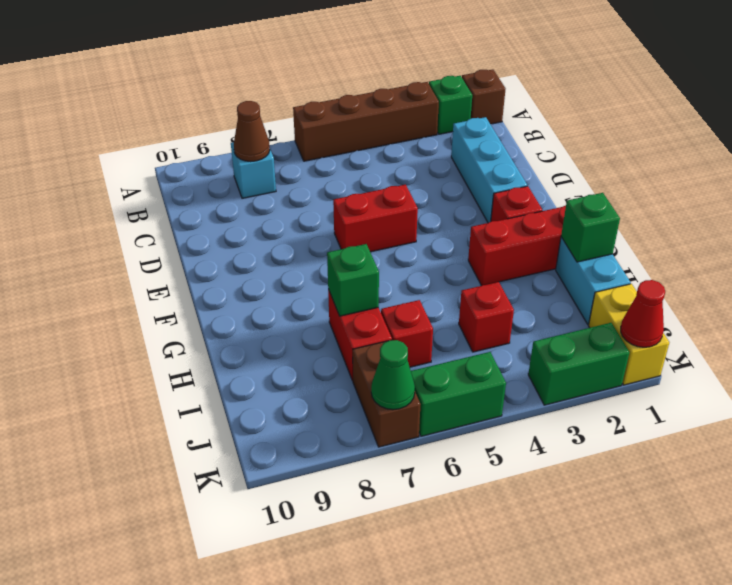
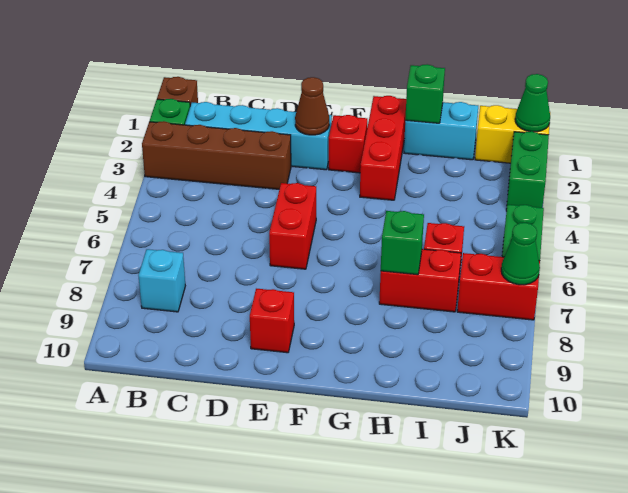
brown 1x4 brick [293,82,439,161] -> brown 1x4 brick turned to [142,121,291,189]
brown 1x1 cone [234,101,270,162] -> brown 1x1 cone moved to [295,77,329,135]
cyan 1x3 brick [451,117,527,223] -> cyan 1x4 brick [185,102,332,170]
red 1x1 brick [459,282,514,352] -> red 1x1 brick moved to [250,289,294,353]
brown 1x2 brick [353,341,421,447] -> red 1x2 brick [457,253,540,320]
red 1x1 cone [621,280,665,347] -> green 1x1 cone [515,74,550,132]

